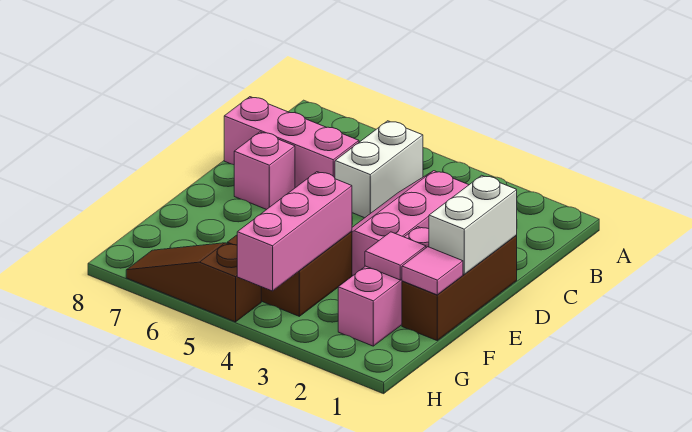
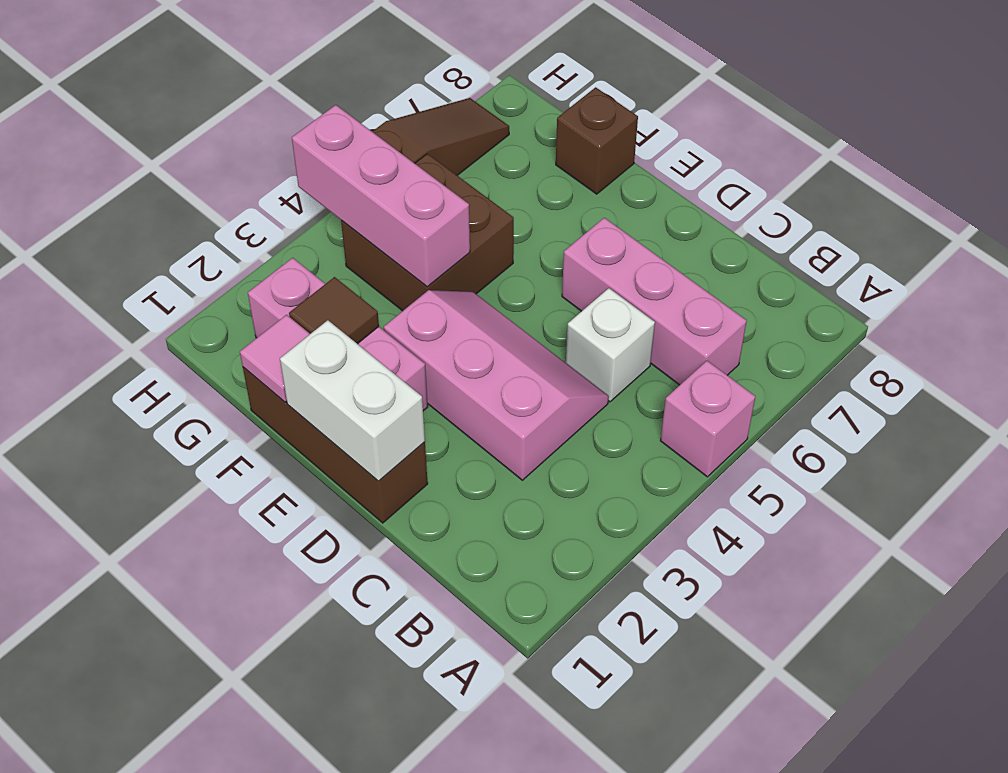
white 1x2 brick [335,121,423,218] -> white 1x1 brick [566,288,655,402]
pink 1x3 brick [224,97,359,188] -> pink 1x3 brick turned to [562,218,747,385]
pink 1x1 brick [234,132,295,210] -> pink 1x1 brick moved to [661,361,755,477]
pink 1x1 tile [365,232,426,280] -> brown 1x1 tile [289,277,379,344]
none -> brown 1x1 brick [556,87,638,194]

